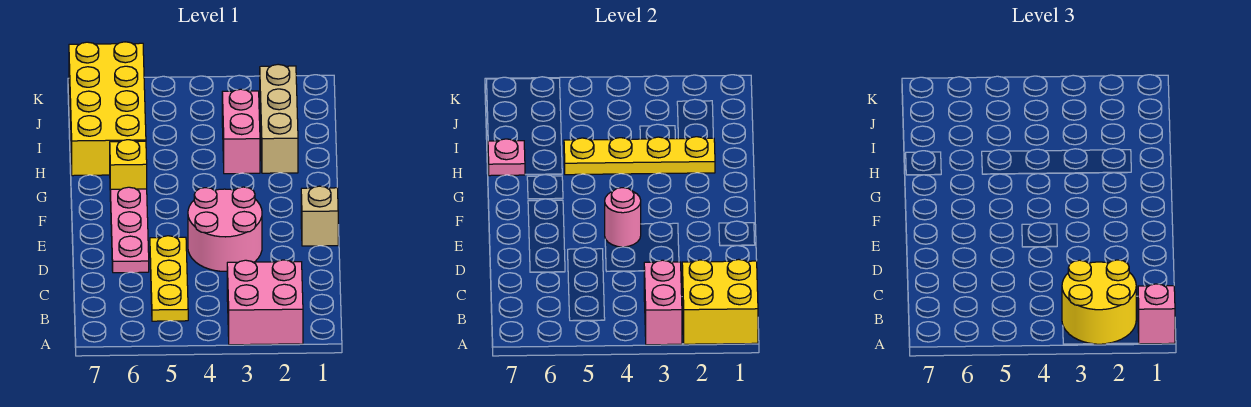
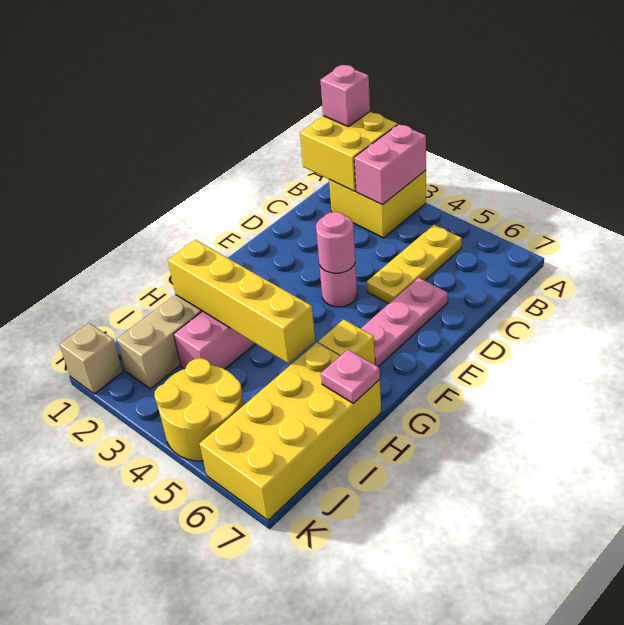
pink 2x2 brick [227,260,303,345] -> yellow 2x2 brick [329,170,426,238]
yellow 2x2 round brick [1062,260,1136,344] -> yellow 2x2 round brick moved to [155,358,243,461]
pink 2x2 round brick [188,187,262,271] -> pink 1x1 round brick [319,263,357,307]
tan 1x1 brick [301,186,338,246] -> tan 1x1 brick moved to [60,323,123,394]
yellow 1x4 plate [564,137,715,175] -> yellow 1x4 brick [168,240,315,364]

